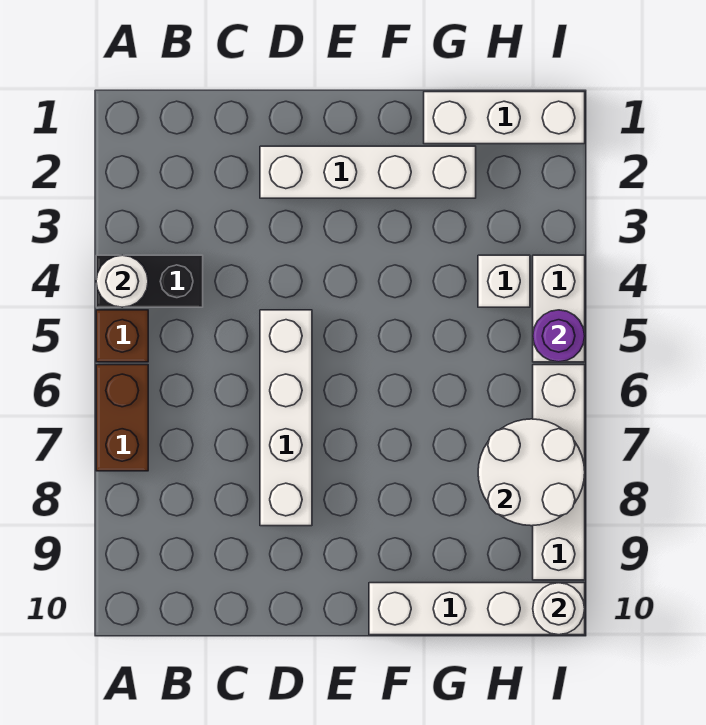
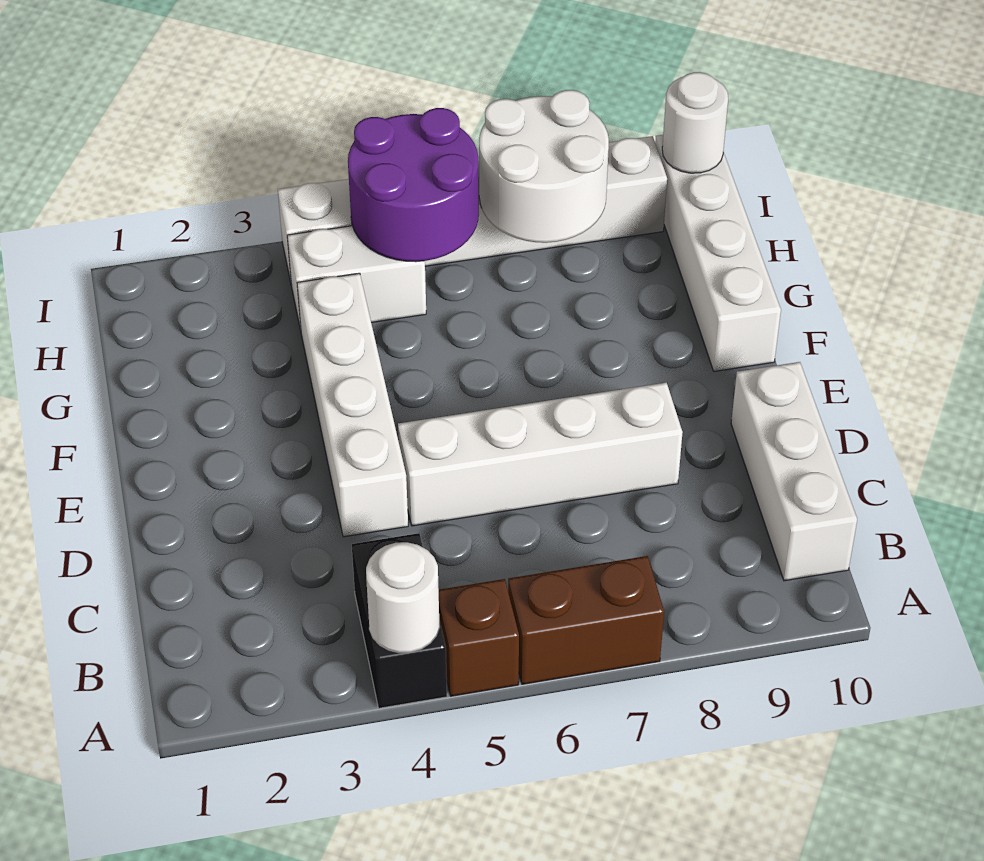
white 1x4 brick [260,146,476,198] -> white 1x4 brick moved to [297,273,408,537]
white 1x3 brick [424,92,585,144] -> white 1x3 brick moved to [731,362,857,581]
white 1x1 brick [478,255,530,307] -> white 1x2 brick [287,226,426,330]
purple 1x1 round brick [533,310,585,362] -> purple 2x2 round brick [348,108,479,262]

